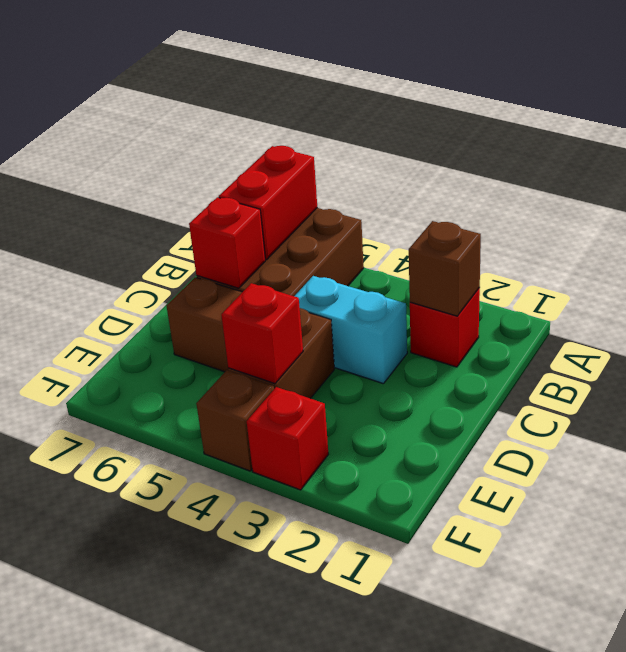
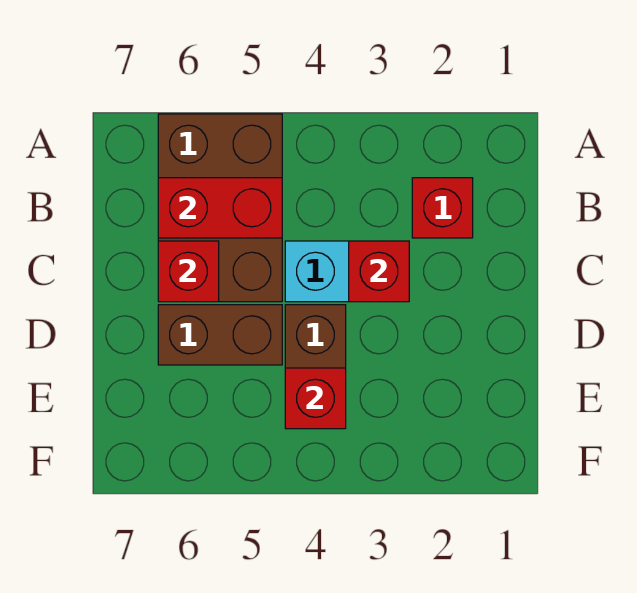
red 1x2 brick [219,146,317,259] -> red 1x2 brick turned to [158,178,282,238]
brown 1x1 brick [409,221,481,316] -> none
red 1x1 brick [247,387,328,490] -> red 1x1 brick moved to [349,241,409,302]
brown 1x1 brick [196,370,274,471] -> none

